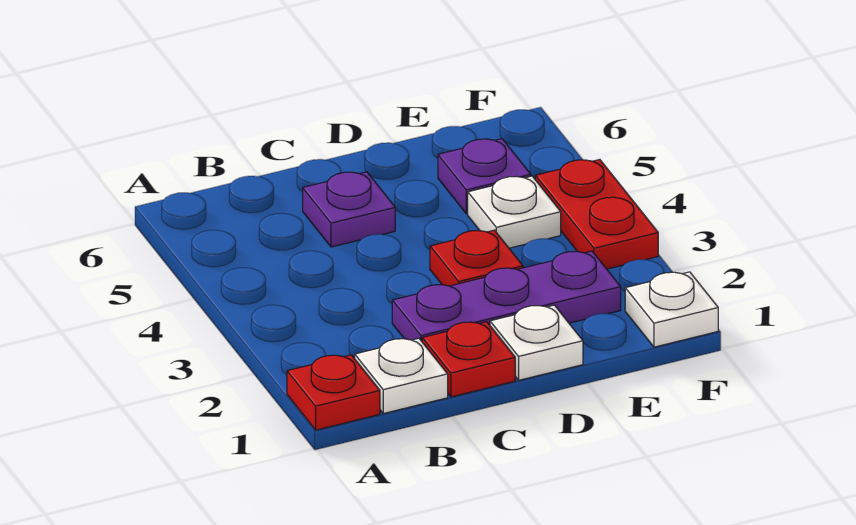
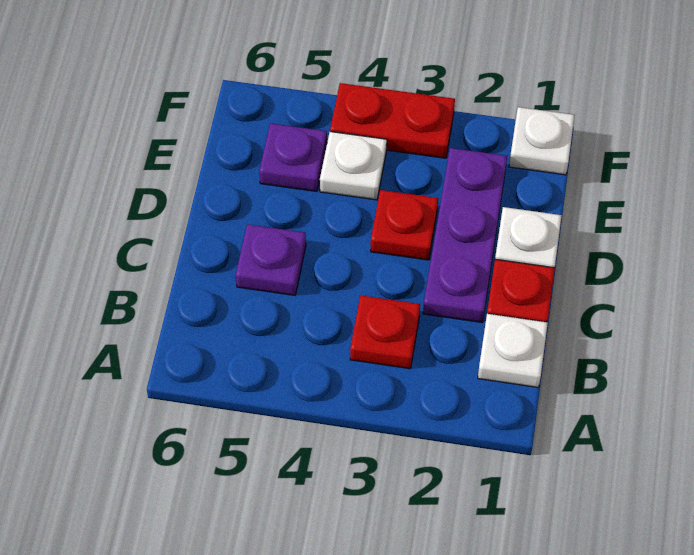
red 1x1 plate [287,355,380,430] -> red 1x1 plate moved to [350,295,420,369]

